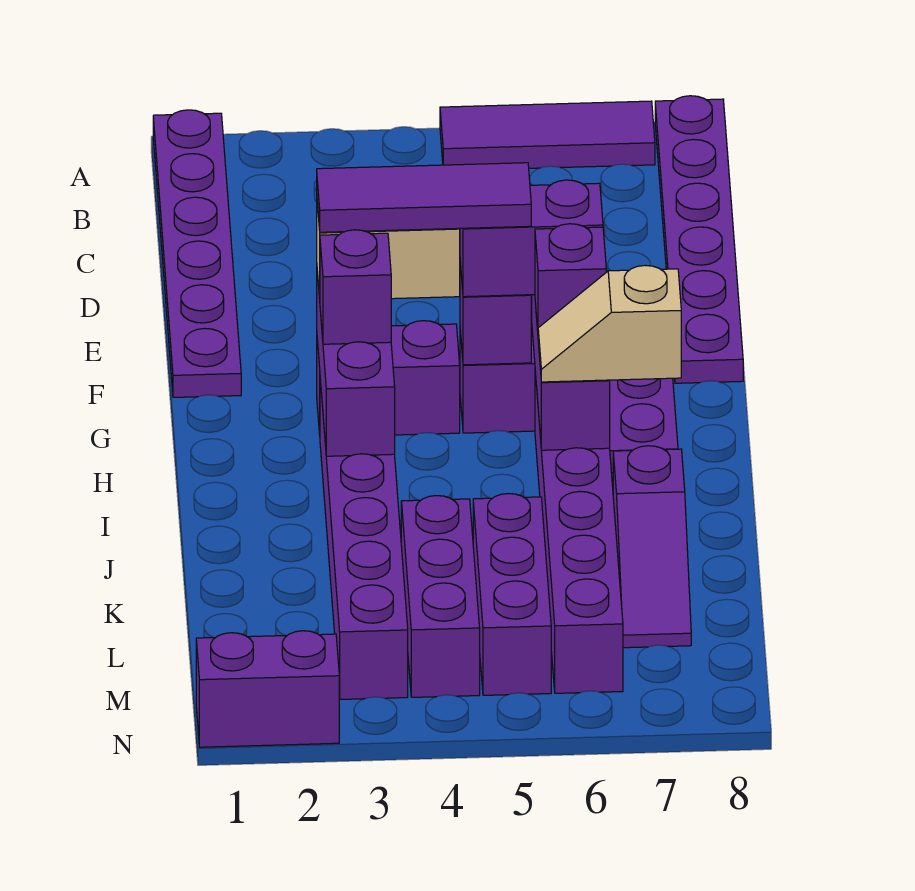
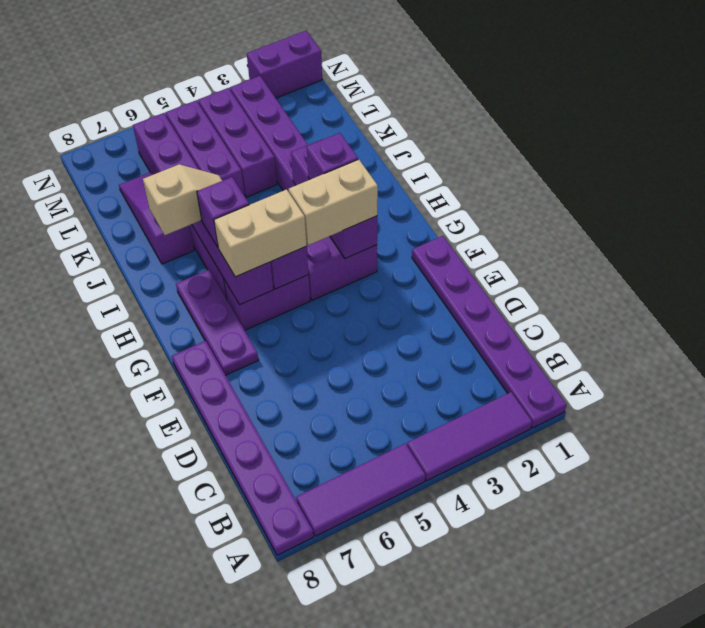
purple 1x3 tile [317,163,531,232] -> purple 1x3 tile moved to [407,392,532,481]
purple 1x2 brick [460,180,603,297] -> tan 1x2 brick [214,189,307,277]

